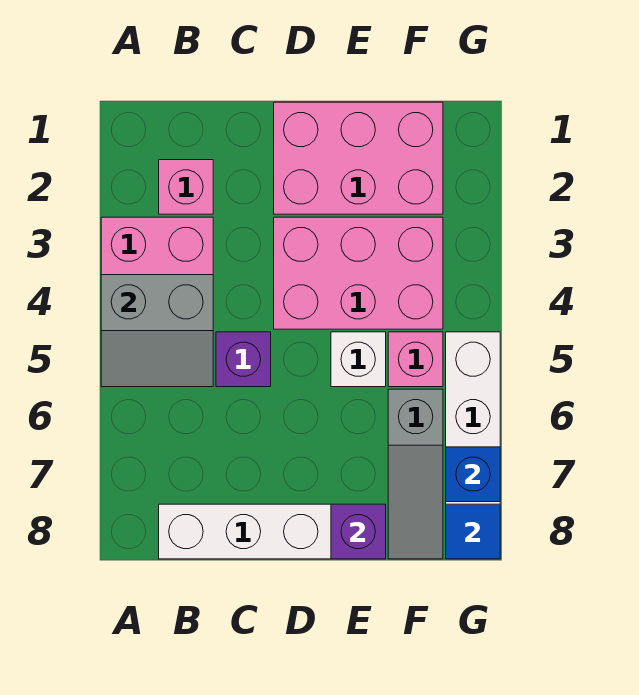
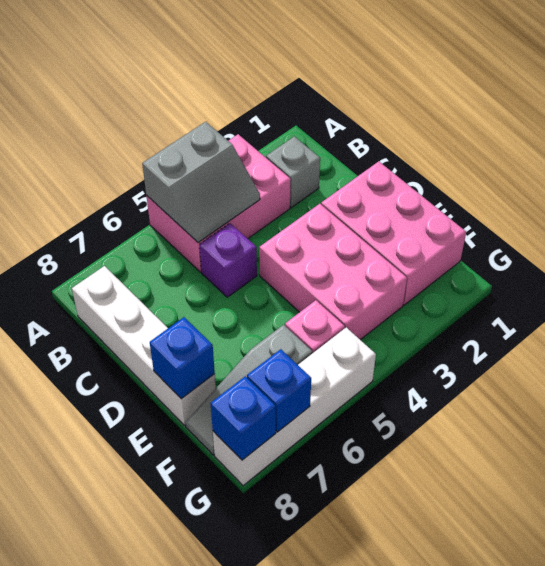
grey 2x2 slope [101,275,213,387] -> grey 2x2 slope turned to [142,122,260,243]
pink 1x1 brick [159,160,213,214] -> grey 1x1 brick [266,136,320,208]
white 1x1 brick [331,332,386,387] -> none
purple 1x1 brick [331,504,386,559] -> blue 1x1 brick [150,317,215,399]
blue 1x1 tile [446,504,500,559] -> blue 1x1 brick [211,376,276,460]

